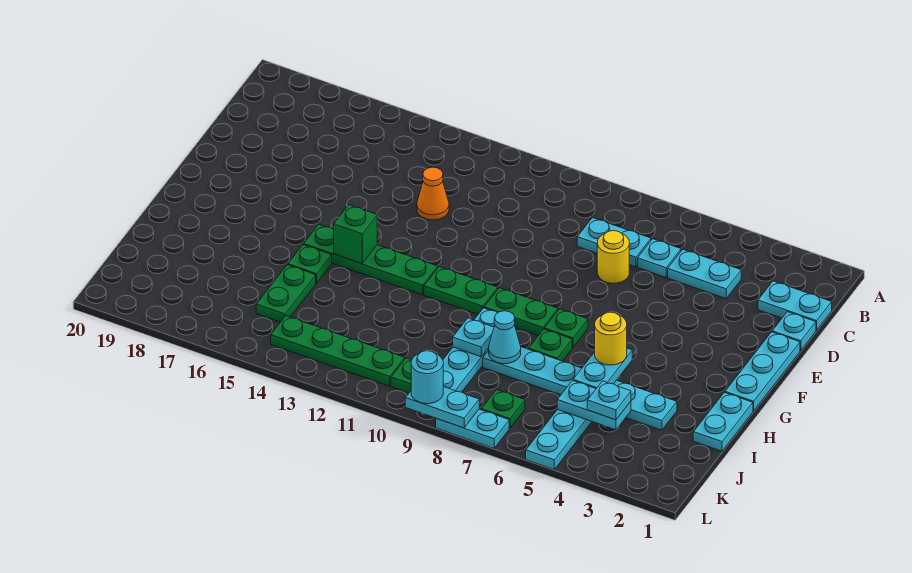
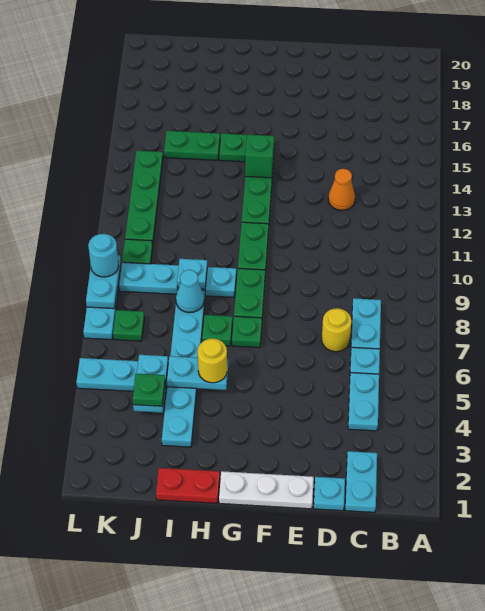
cyan 1x3 plate [725,332,800,411] -> white 1x3 plate [219,471,314,509]
cyan 1x2 plate [693,392,753,451] -> red 1x2 plate [156,468,220,503]
cyan 1x1 plate [587,381,631,420] -> green 1x1 plate [133,374,165,406]

